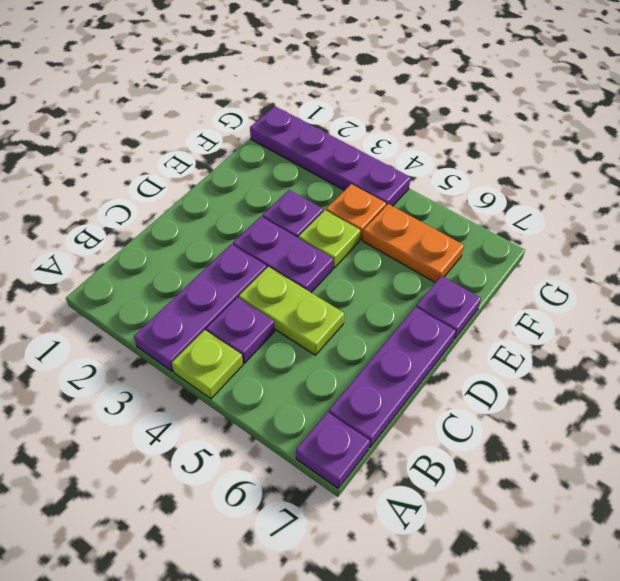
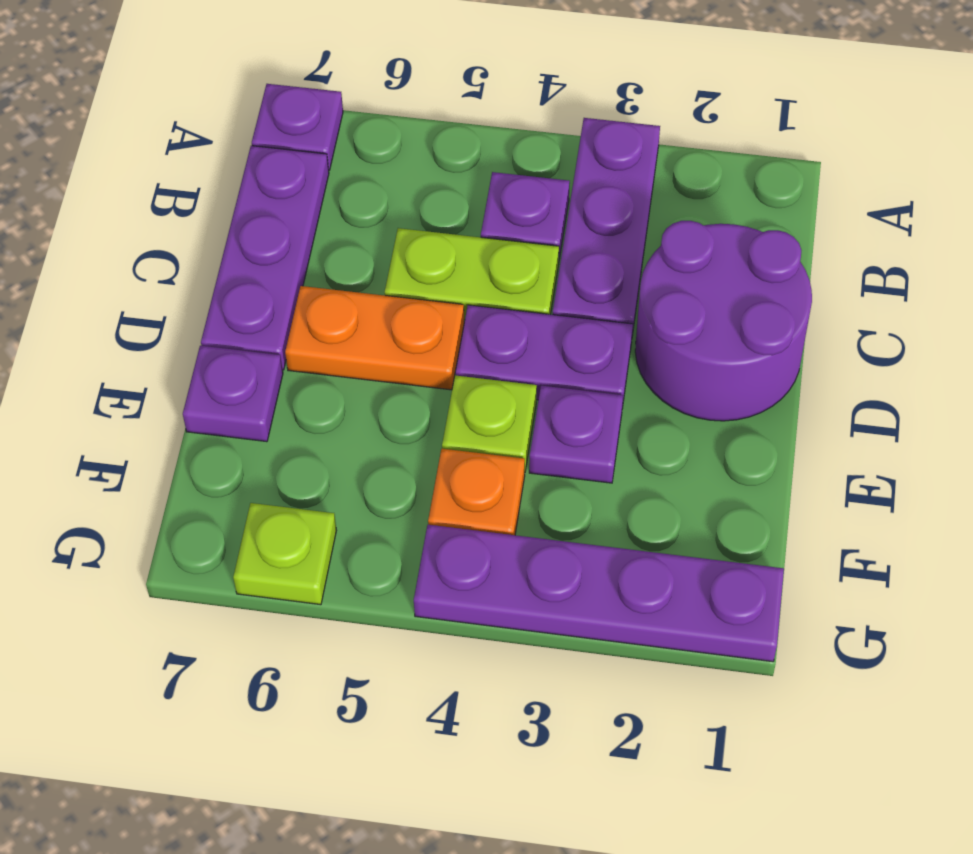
lime 1x1 plate [172,330,243,399] -> lime 1x1 plate moved to [233,503,336,605]
none -> purple 2x2 round brick [635,221,812,421]
orange 1x2 plate [363,204,464,283] -> orange 1x2 plate moved to [285,286,464,390]

